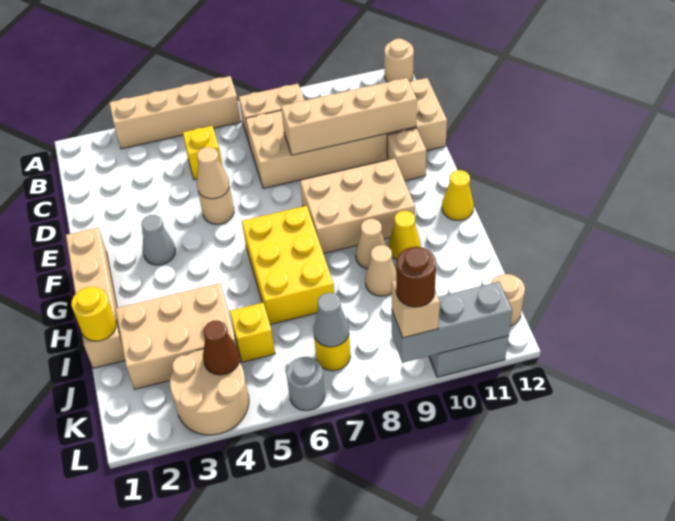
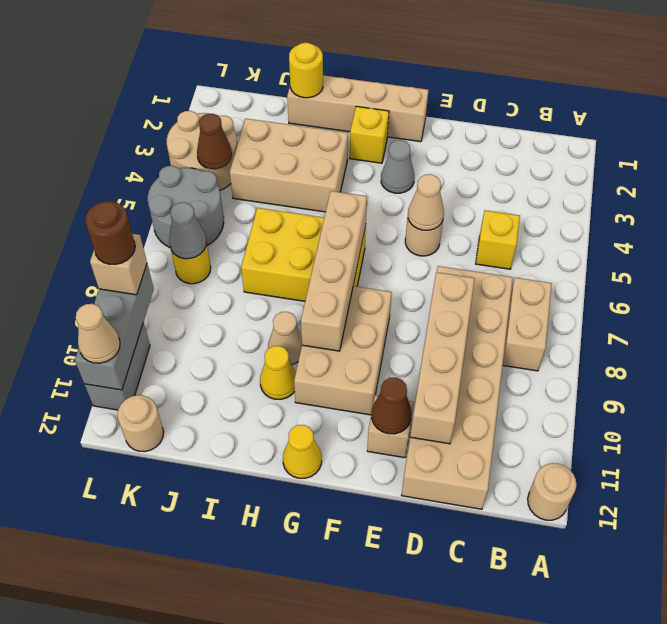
tan 1x4 brick [109,76,241,149] -> tan 1x4 brick moved to [301,191,367,351]
none -> brown 1x1 cone [372,377,412,434]
tan 2x3 brick [116,283,240,389] -> tan 2x3 brick turned to [230,118,348,212]
tan 1x1 cone [365,245,396,296] -> tan 1x1 cone moved to [76,304,120,363]
yellow 1x1 brick [230,303,275,362] -> yellow 1x1 brick moved to [350,106,389,163]
grey 1x1 round brick [286,357,325,411] -> grey 2x2 round brick [148,166,224,248]

